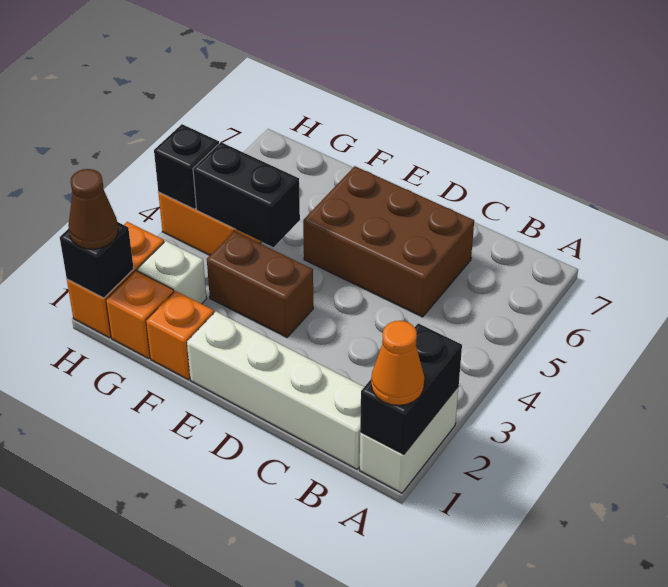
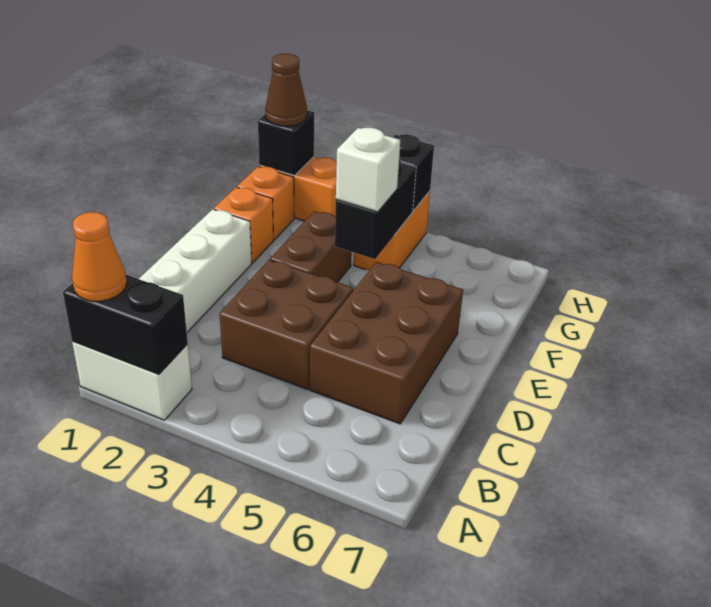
none -> brown 2x2 brick [219,260,353,389]
white 1x1 brick [137,241,207,304] -> white 1x1 brick moved to [336,128,400,212]

